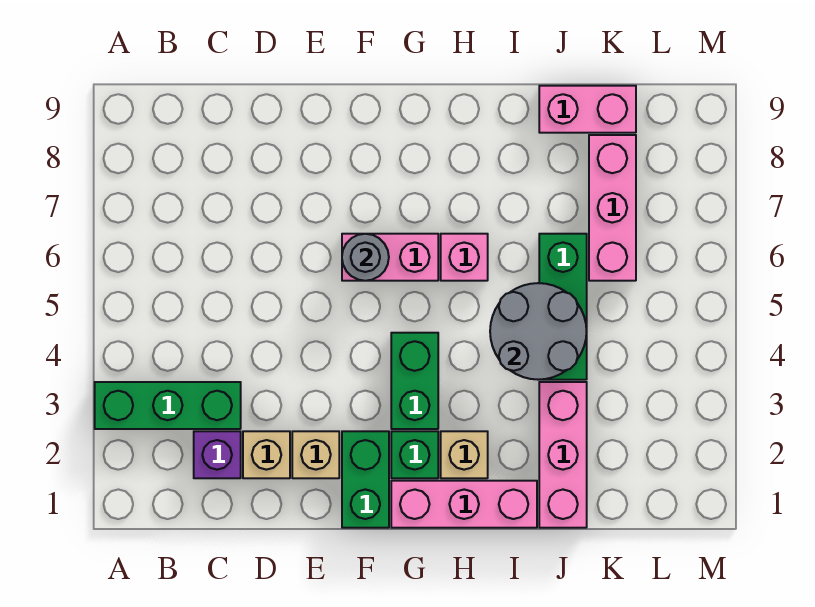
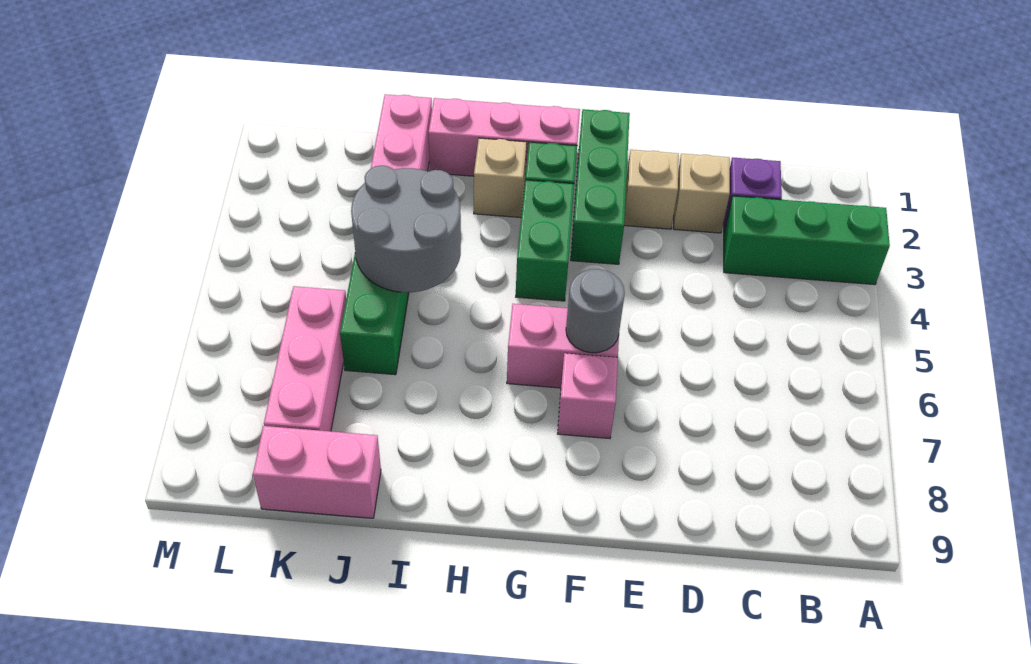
green 1x2 brick [342,431,389,528] -> green 1x3 brick [571,109,630,264]
pink 1x1 brick [441,234,488,281] -> pink 1x1 brick moved to [558,353,618,439]

